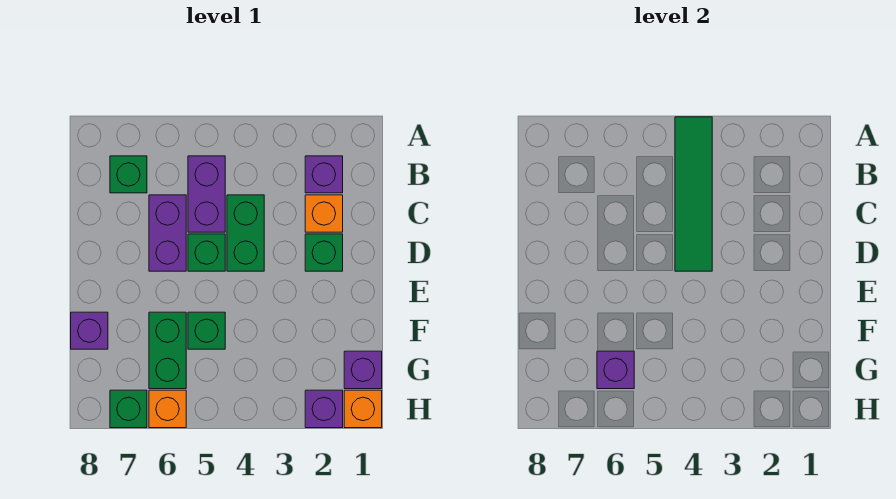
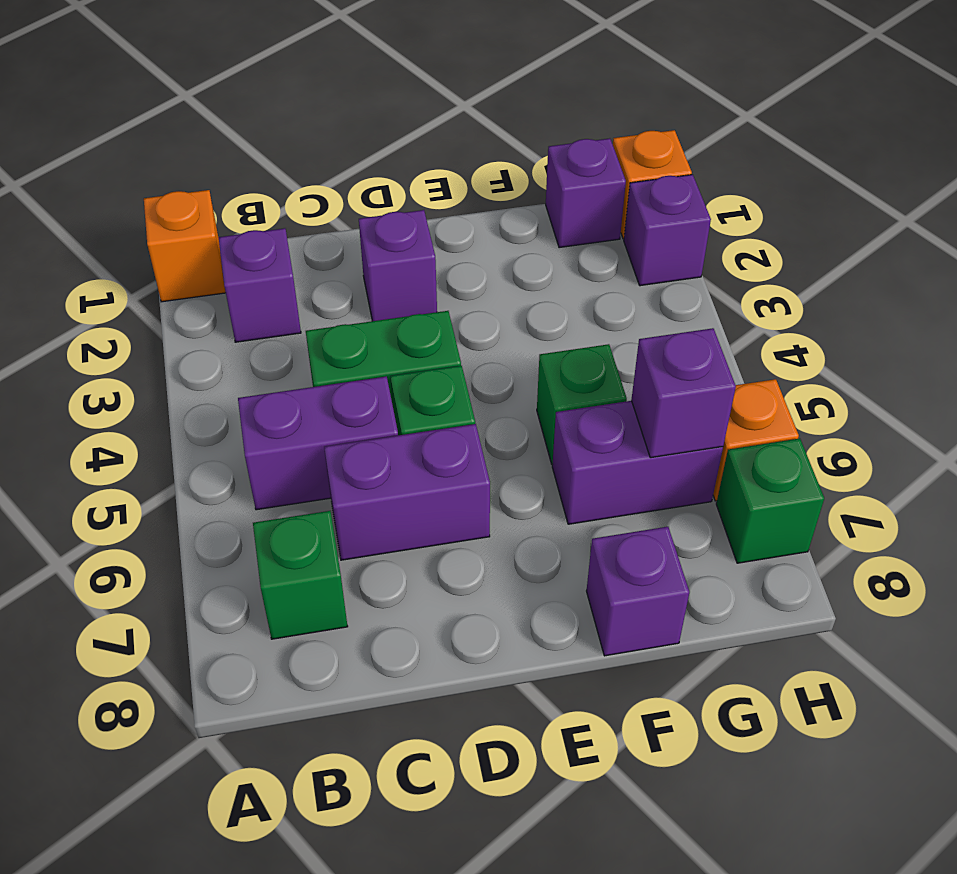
green 1x4 tile [675,117,712,271] -> none
orange 1x1 brick [305,195,343,232] -> orange 1x1 brick moved to [144,190,226,302]
green 1x1 brick [305,234,343,271] -> purple 1x1 brick [359,210,437,321]
green 1x2 brick [149,312,186,389] -> purple 1x2 brick [552,401,723,524]

